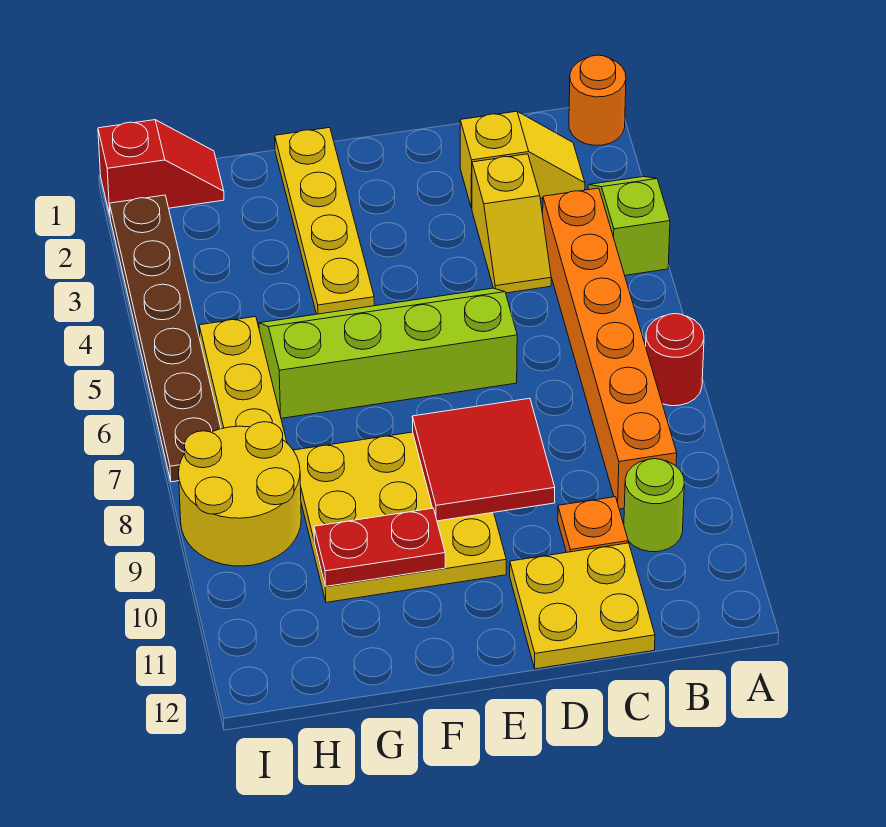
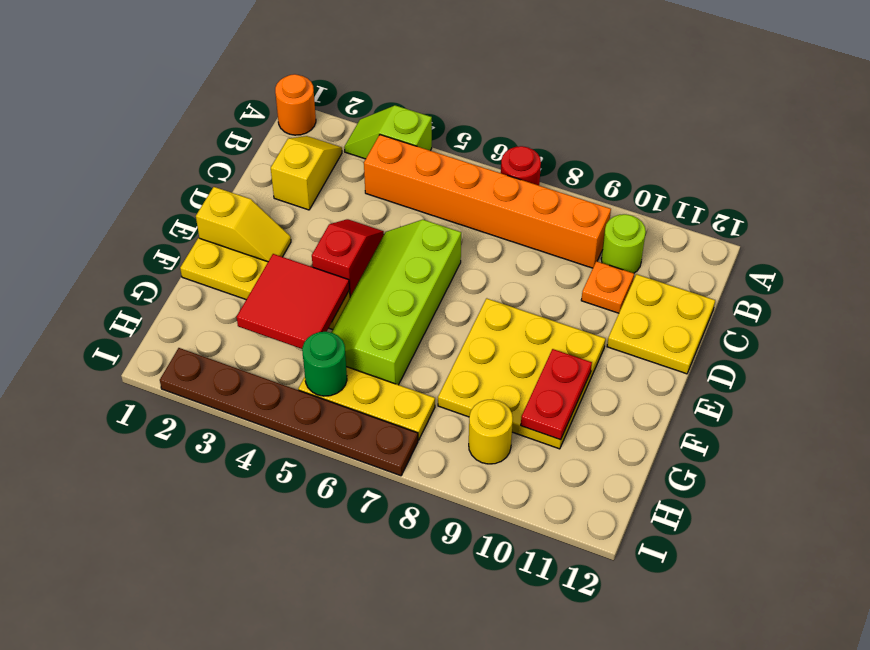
yellow 1x2 slope [472,154,551,293] -> yellow 1x2 slope moved to [196,187,291,262]
red 2x2 tile [412,398,555,521] -> red 2x2 tile moved to [237,254,349,349]
red 1x2 slope [98,120,224,215] -> red 1x2 slope moved to [312,219,384,297]
none -> green 1x1 round brick [302,332,347,396]
yellow 2x2 round brick [179,422,301,566] -> yellow 1x1 round brick [469,399,513,464]

